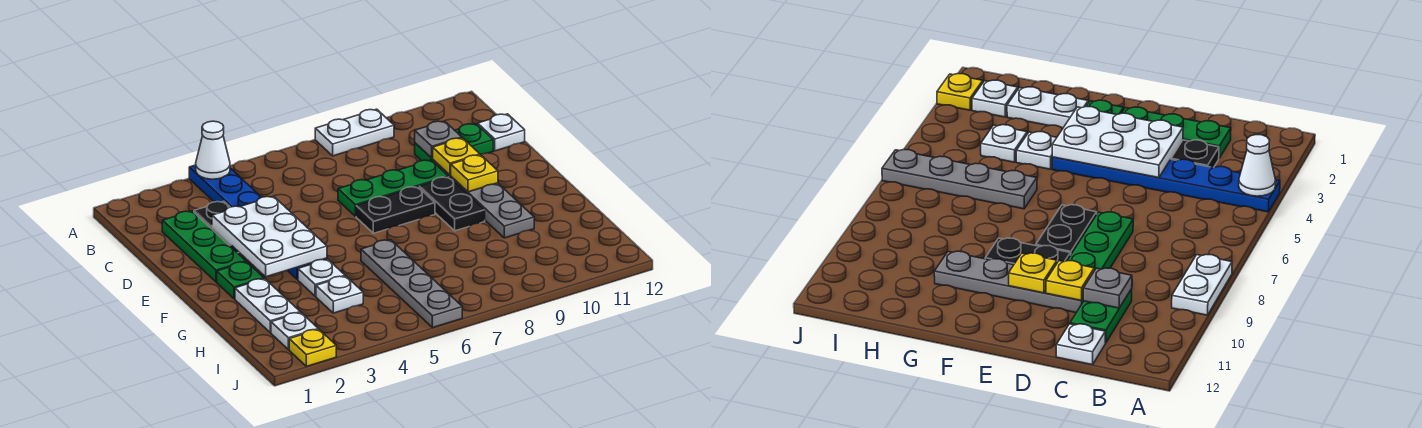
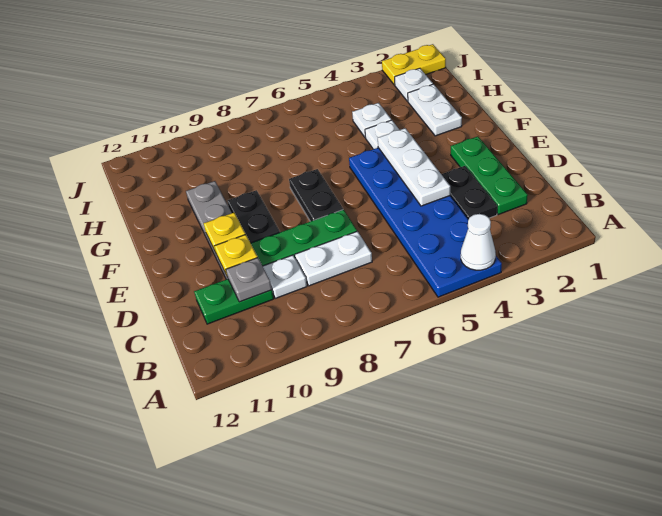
blue 1x6 plate [189,165,327,279] -> blue 2x6 plate [349,148,502,297]
white 1x2 plate [315,109,394,156] -> white 1x2 plate moved to [295,231,372,286]
white 1x1 plate [478,114,525,151] -> white 1x1 plate moved to [263,255,307,298]
white 2x3 plate [212,196,327,277] -> white 1x3 plate [378,128,450,206]
black 1x2 plate [356,187,435,233] -> black 1x2 plate turned to [289,169,343,221]
green 1x1 plate [217,262,264,299] -> none
grey 1x4 plate [361,240,462,328] -> none
yellow 1x1 plate [289,329,336,366] -> yellow 1x2 plate [382,44,446,85]

